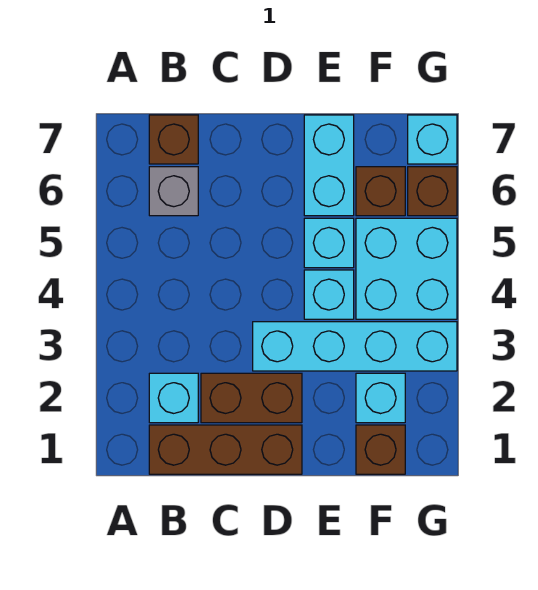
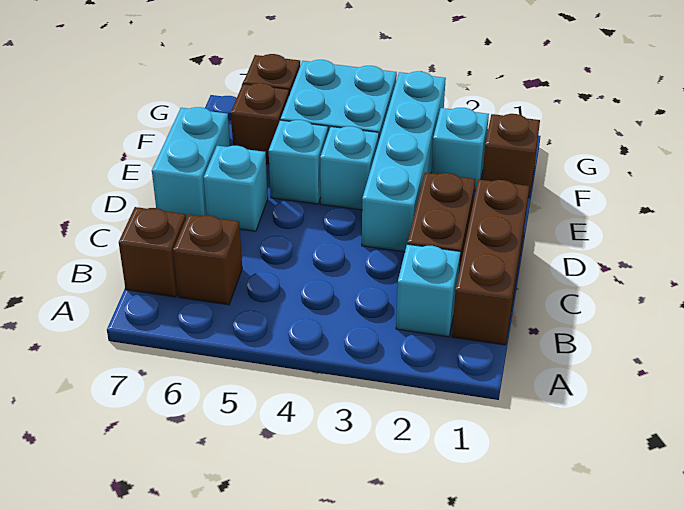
grey 1x1 brick [149,167,198,216] -> brown 1x1 brick [173,214,242,305]
cyan 1x2 brick [304,115,354,216] -> cyan 1x2 brick turned to [152,107,230,218]
cyan 1x1 brick [408,115,457,164] -> cyan 1x1 brick moved to [204,146,268,231]

